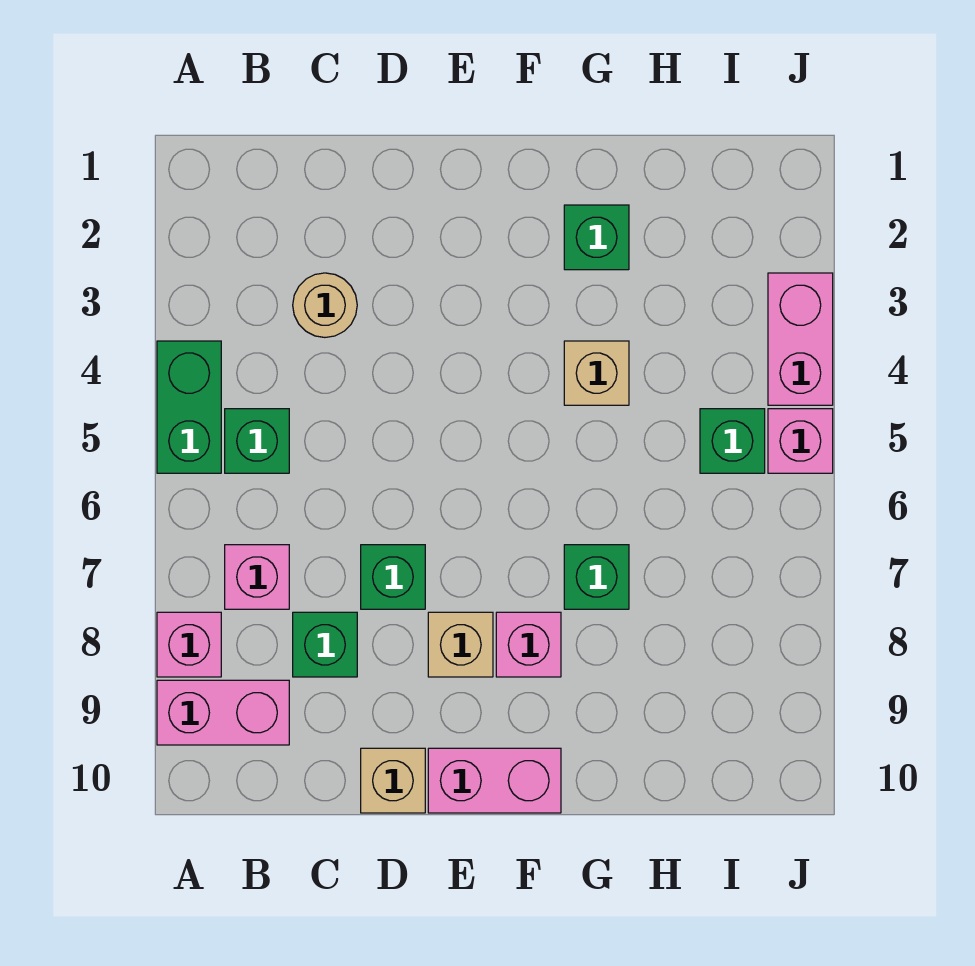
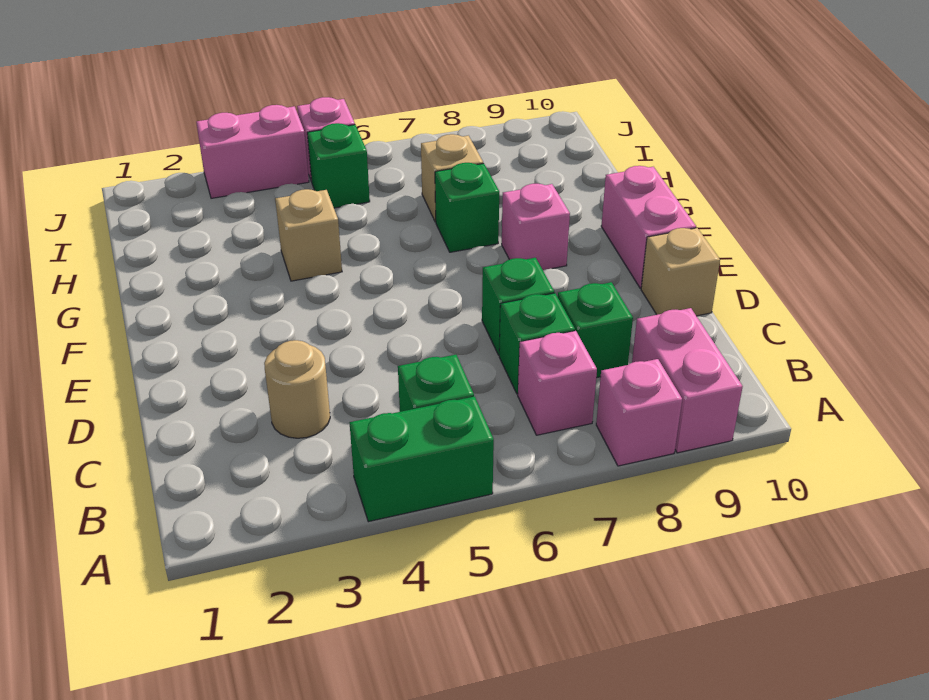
tan 1x1 brick [428,612,493,677] -> tan 1x1 brick moved to [421,134,483,222]
green 1x1 brick [564,205,629,270] -> green 1x1 brick moved to [499,293,575,394]

